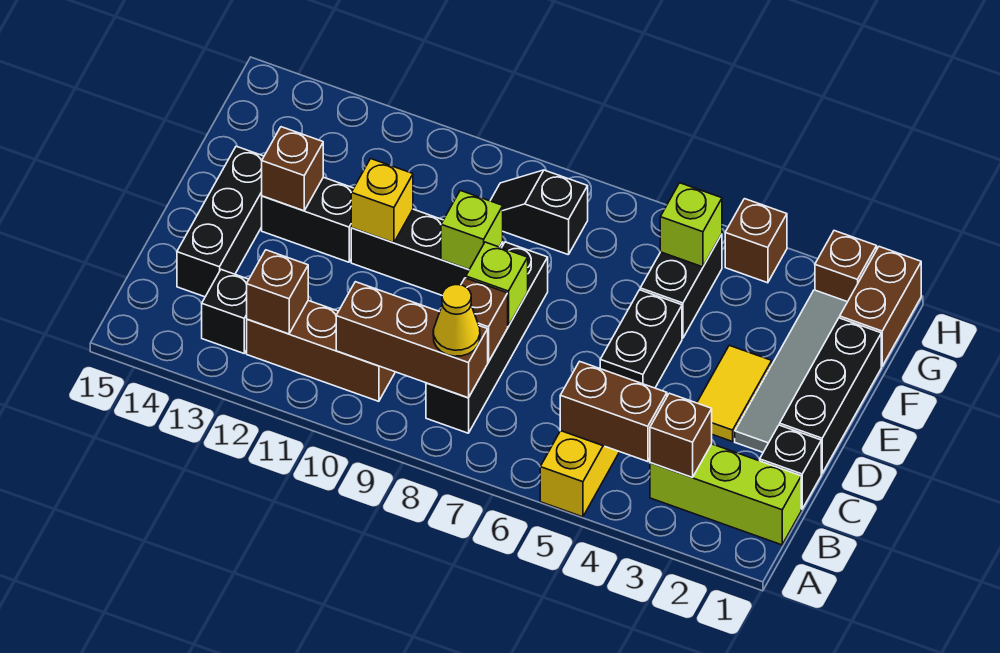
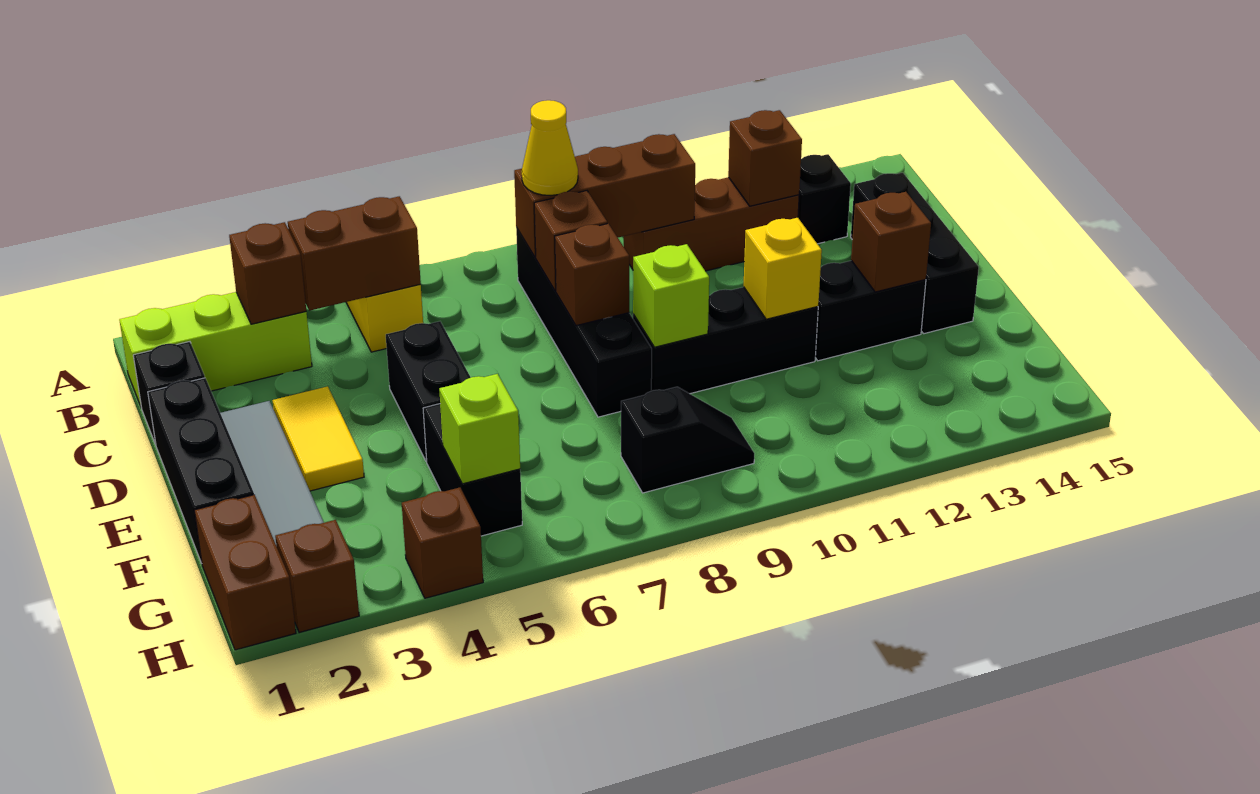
lime 1x1 brick [466,242,528,326] -> brown 1x1 brick [555,224,629,326]

